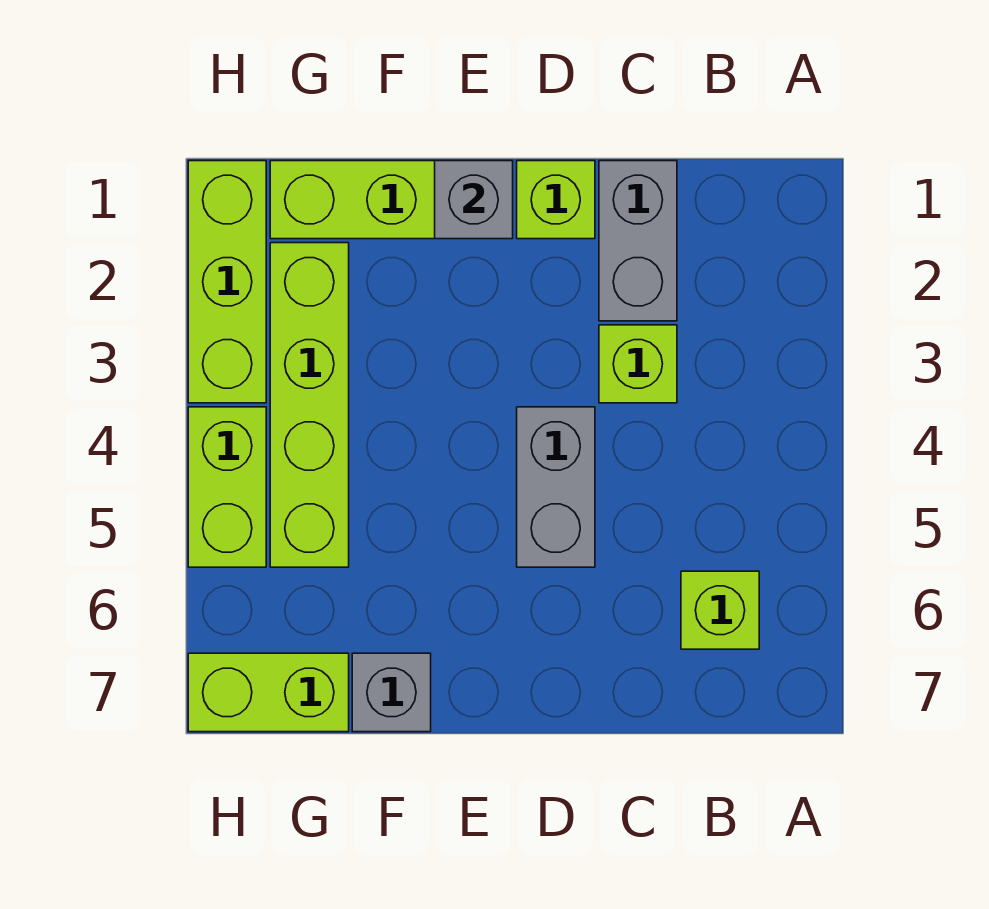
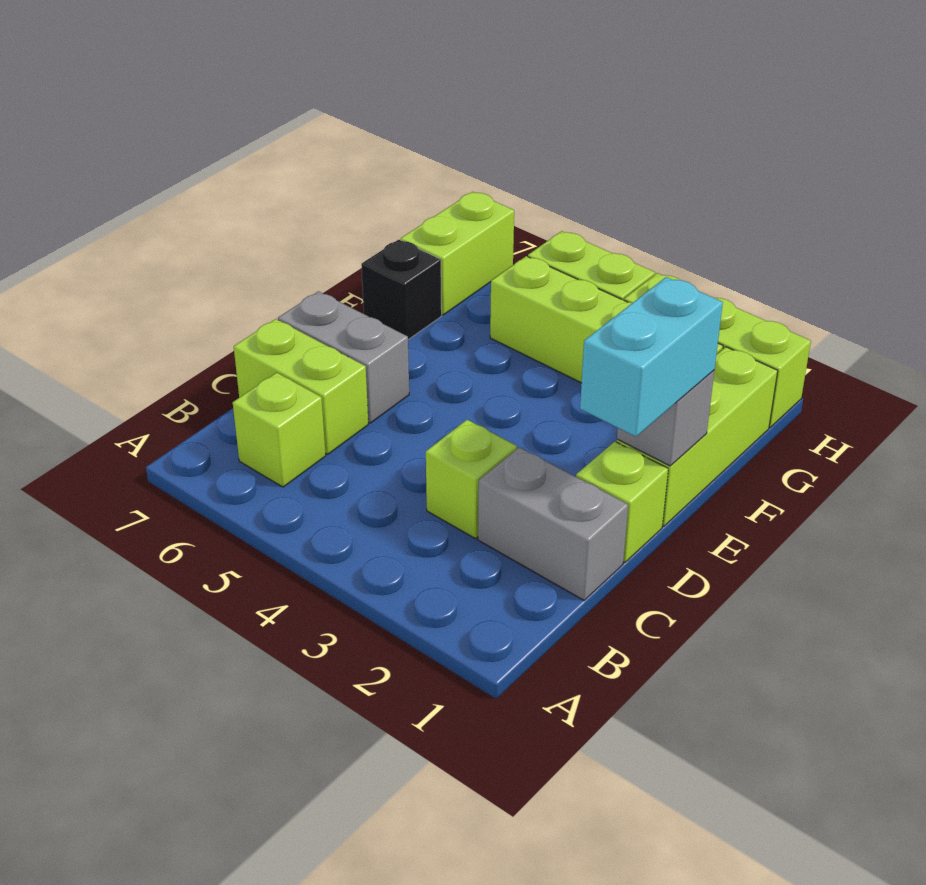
none -> lime 1x2 brick [234,319,368,454]
none -> cyan 1x2 brick [580,277,723,437]
grey 1x2 brick [517,407,595,567] -> grey 1x2 brick moved to [278,291,409,423]
grey 1x1 brick [352,653,431,732] -> black 1x1 brick [361,240,442,340]

